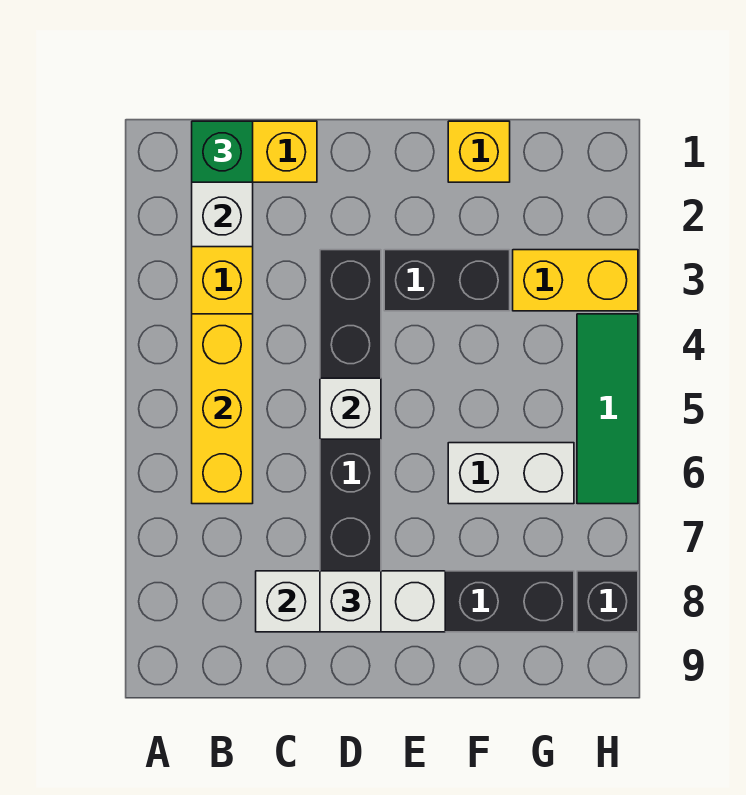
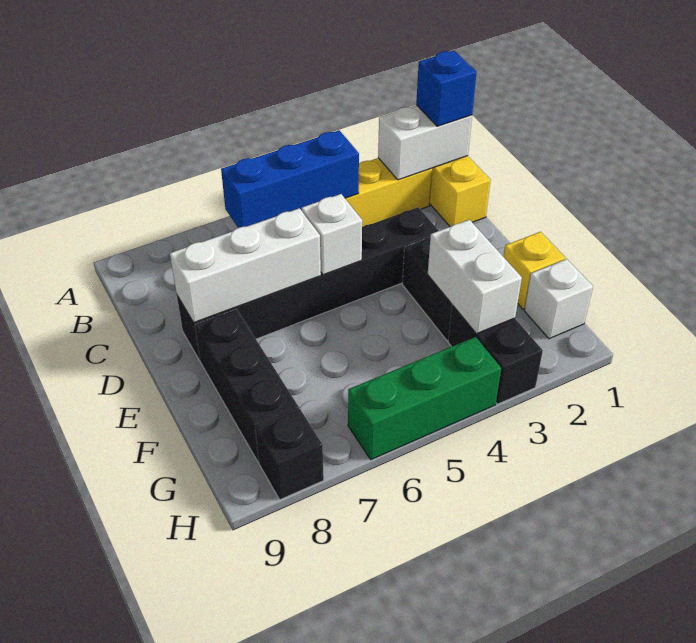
green 1x1 brick [192,121,253,182] -> blue 1x1 brick [416,51,477,126]
yellow 1x3 brick [192,314,253,504] -> blue 1x3 brick [221,130,359,228]
white 1x3 brick [256,571,445,632] -> white 1x3 brick turned to [170,208,321,323]
white 1x1 brick [320,571,381,632] -> white 1x1 brick moved to [524,259,593,339]
white 1x2 brick [448,443,574,504] -> white 1x2 brick moved to [428,220,522,334]
yellow 1x2 brick [513,250,638,311] -> black 1x2 brick [448,305,543,404]
green 1x3 tile [577,314,638,504] -> green 1x3 brick [348,337,501,460]

